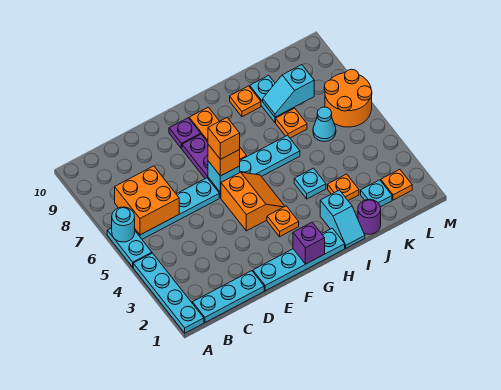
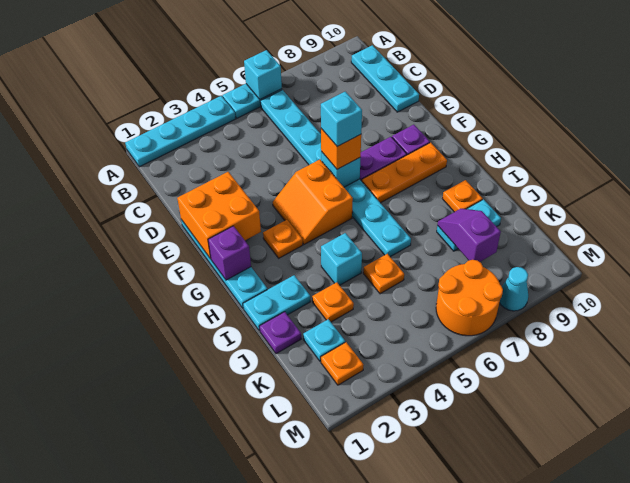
cyan 1x1 round brick [112,207,135,242] -> cyan 1x1 brick [244,50,282,99]
cyan 1x3 plate [192,271,264,322] -> cyan 1x3 plate moved to [351,45,419,112]
orange 2x2 brick [115,166,179,235] -> orange 2x2 brick moved to [177,172,261,259]
orange 2x2 slope [221,172,285,231] -> orange 2x2 slope turned to [273,160,353,244]
orange 1x1 brick [208,118,240,159] -> cyan 1x1 brick [321,92,362,146]
cyan 1x2 slope [320,190,365,248] -> cyan 1x2 plate [243,275,310,331]
cyan 1x1 plate [294,168,326,199] -> cyan 1x1 brick [321,233,362,285]
purple 1x1 round brick [358,199,381,234] -> purple 1x1 plate [259,312,301,354]
orange 1x1 plate [276,108,307,138] -> orange 1x1 plate moved to [363,254,404,294]
cyan 1x2 slope [263,65,314,117] -> purple 1x2 slope [438,209,501,262]
cyan 1x1 cone [313,107,336,141] -> cyan 1x1 cone moved to [500,267,528,311]

